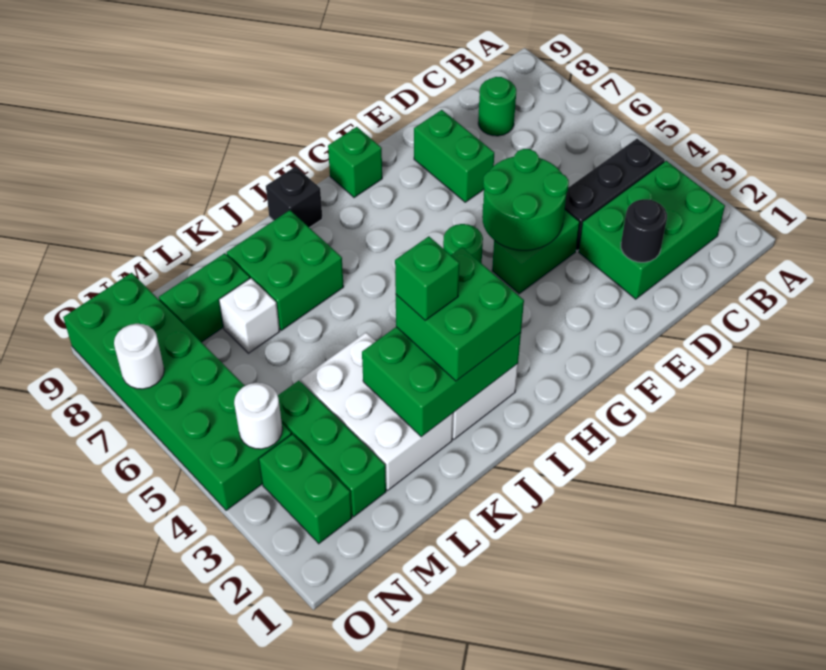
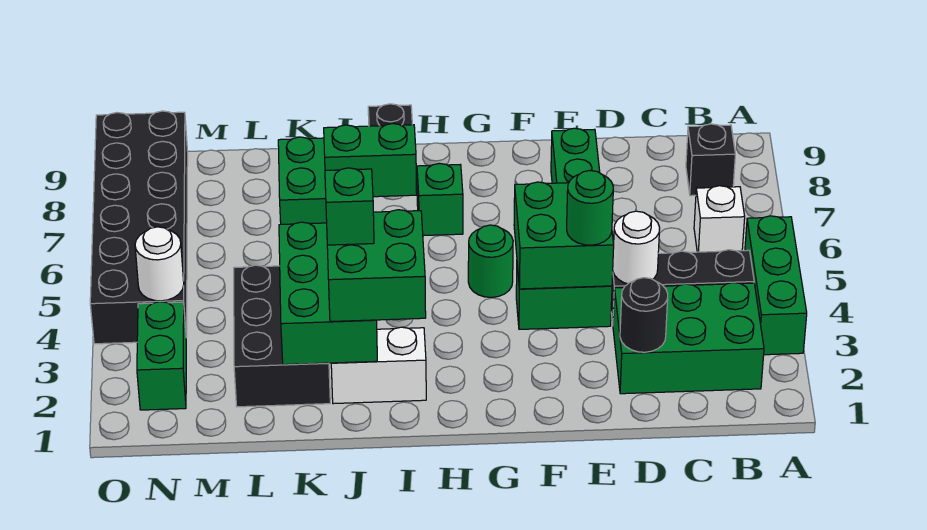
none -> black 1x1 brick [686,124,735,196]
green 1x1 round brick [478,77,516,136] -> green 1x1 round brick moved to [567,170,613,245]
green 2x2 round brick [482,149,569,250] -> green 2x2 brick [514,182,614,289]
green 1x1 brick [328,127,382,198] -> green 1x1 brick moved to [417,163,463,236]
green 2x3 brick [362,327,521,437] -> green 2x3 brick turned to [279,222,377,365]
white 2x3 brick [301,332,453,490] -> black 2x3 brick [234,265,330,407]
white 1x1 brick [219,278,280,353] -> white 1x1 brick moved to [694,186,745,252]
green 1x2 brick [159,253,250,342] -> green 1x2 brick moved to [324,124,417,197]
green 1x3 brick [278,381,386,517] -> green 1x3 brick moved to [745,216,807,355]
green 2x6 brick [63,273,291,510] -> black 2x6 brick [90,111,188,344]
white 1x1 round brick [114,324,164,389] -> white 1x1 round brick moved to [613,211,660,284]

